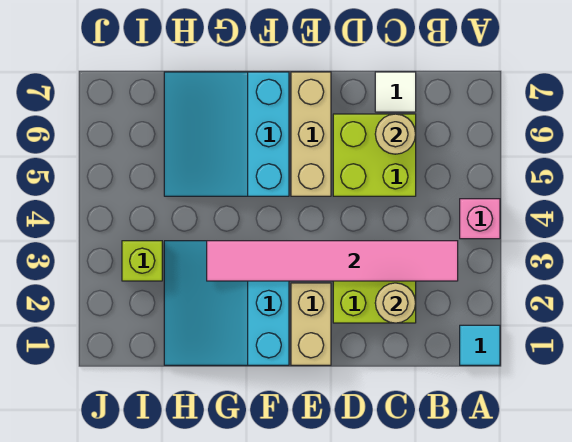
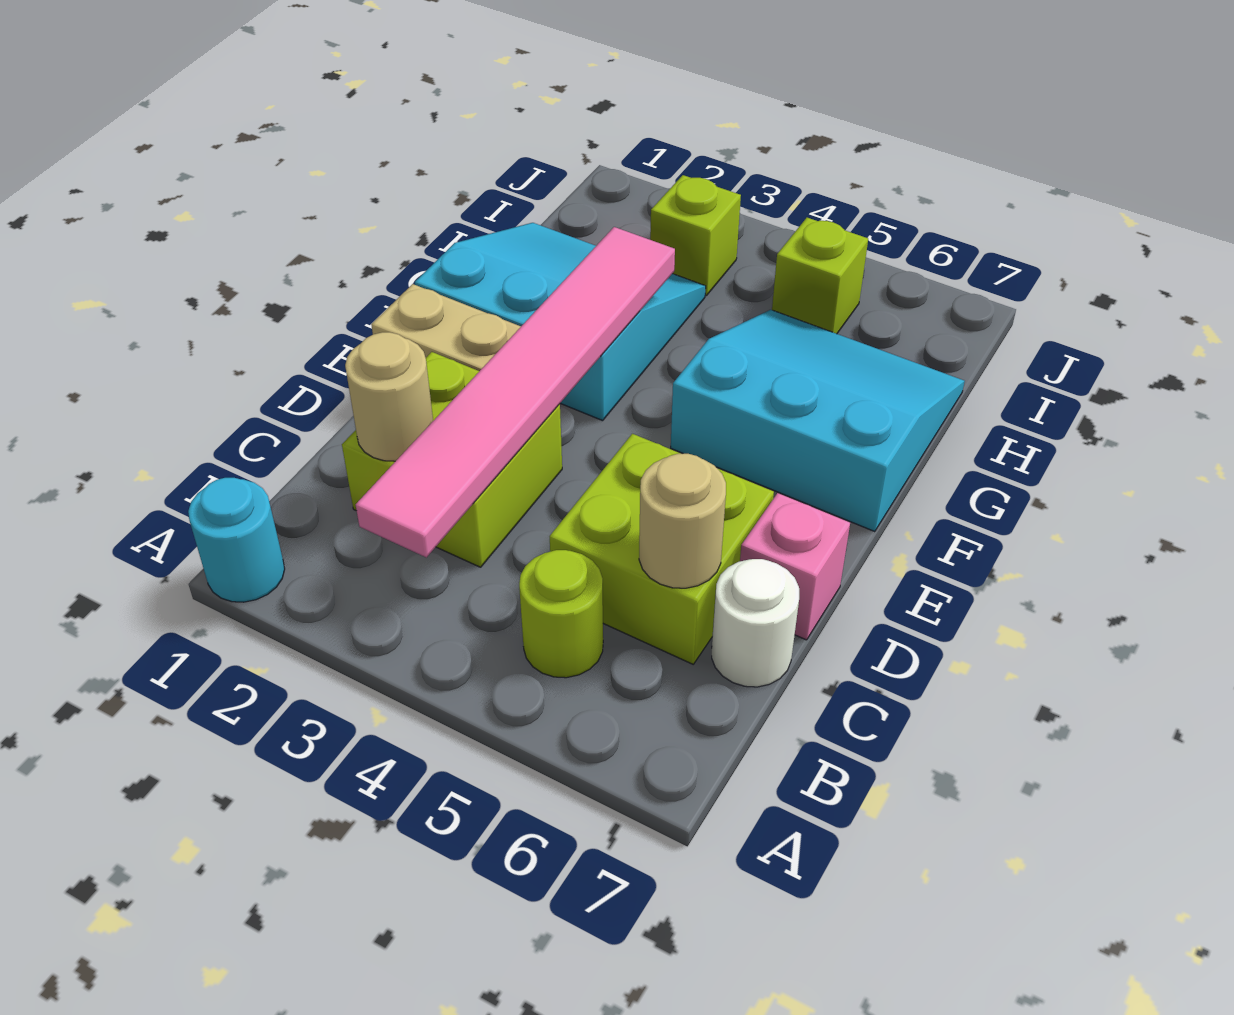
cyan 1x1 tile [460,325,500,365] -> cyan 1x1 round brick [188,478,285,602]
pink 1x1 brick [460,199,500,239] -> pink 1x1 brick moved to [740,493,850,640]
none -> lime 1x1 round brick [519,550,603,678]
white 1x1 tile [375,72,416,112] -> white 1x1 round brick [712,559,799,687]
tan 1x3 brick [291,72,331,196] -> none
none -> lime 1x1 brick [772,218,868,334]

